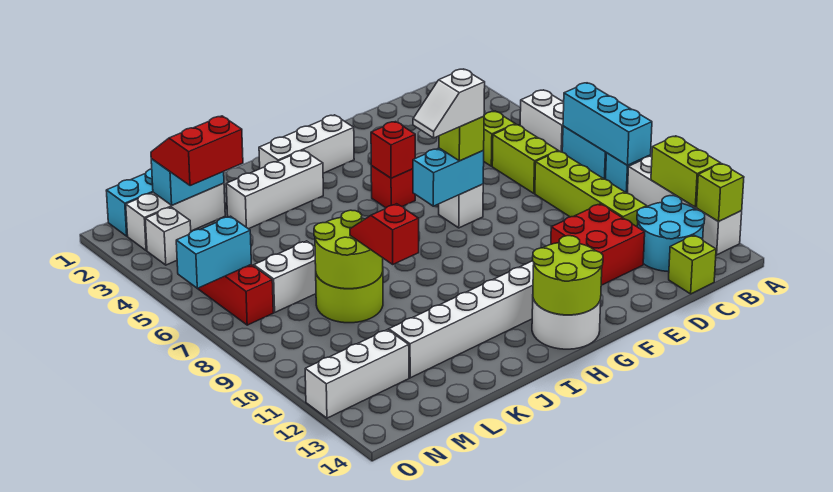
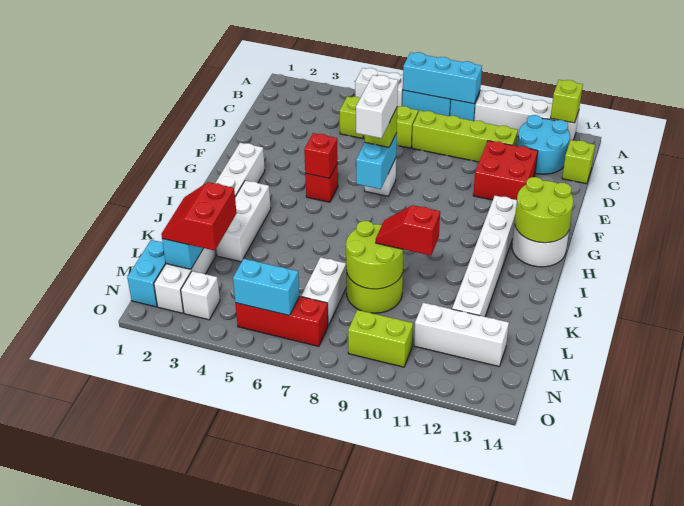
lime 1x2 brick [651,136,720,207] -> lime 1x2 brick moved to [348,310,413,367]
white 1x2 slope [413,69,485,138] -> white 1x2 brick [356,75,398,138]
white 1x3 brick [305,330,409,418] -> white 1x3 brick turned to [414,303,509,366]
cyan 1x2 brick [176,216,251,288] -> cyan 1x2 brick turned to [233,259,299,316]

